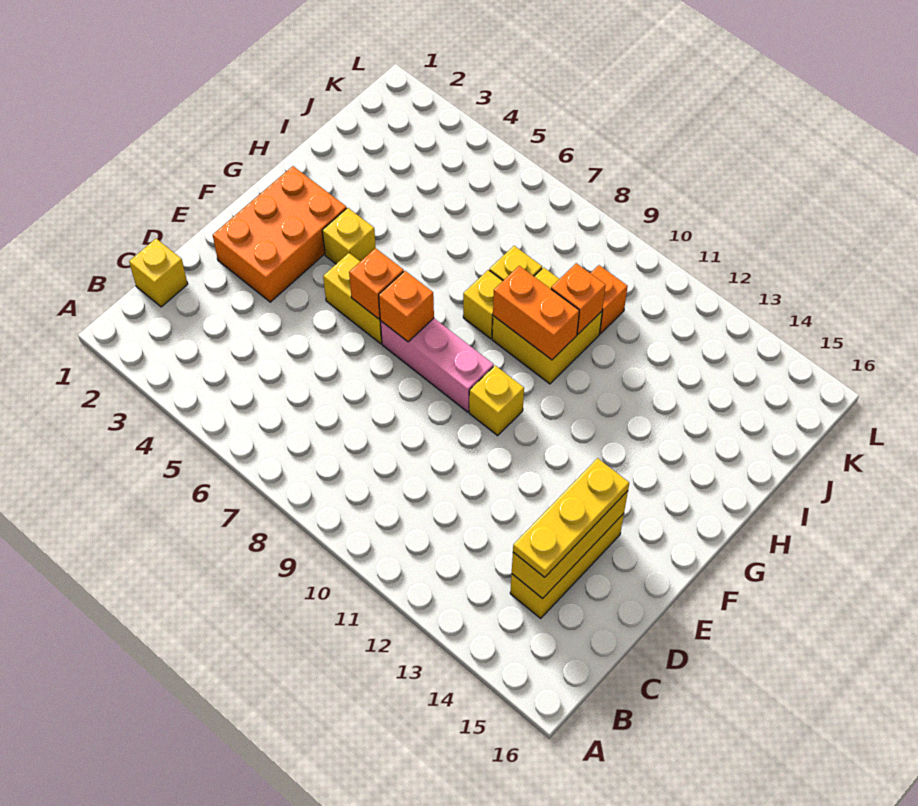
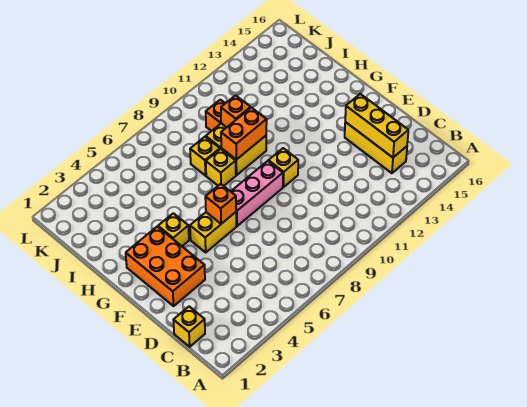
yellow 1x3 plate [513,458,629,577] -> none
orange 1x1 brick [379,271,434,342] -> none

